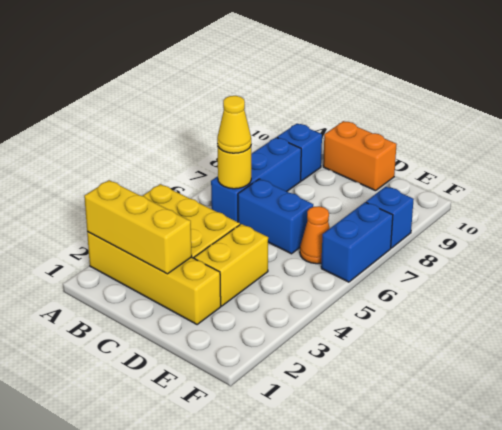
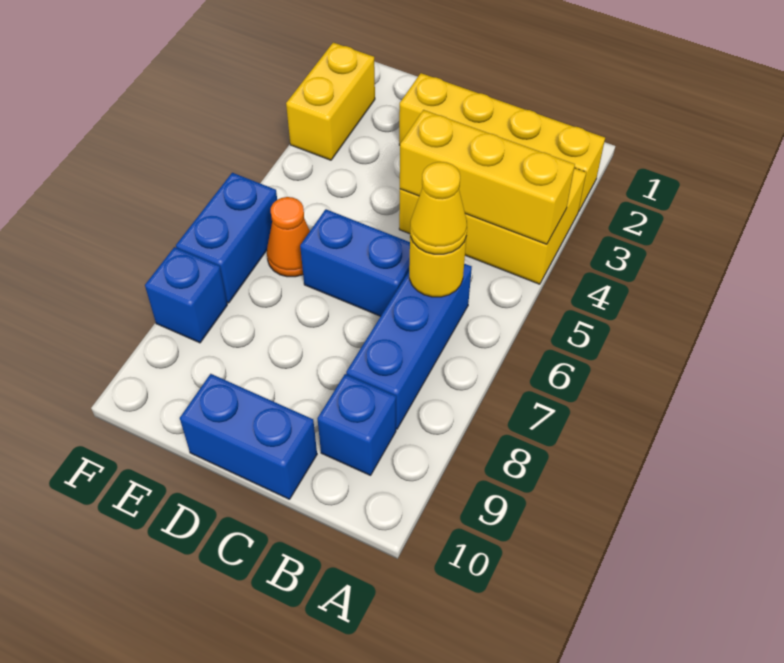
yellow 1x3 brick [84,180,192,274] -> yellow 1x3 brick moved to [400,110,575,244]
orange 1x2 brick [323,121,396,191] -> blue 1x2 brick [180,374,317,499]
yellow 1x2 brick [194,224,268,306] -> yellow 1x2 brick moved to [286,43,375,160]

